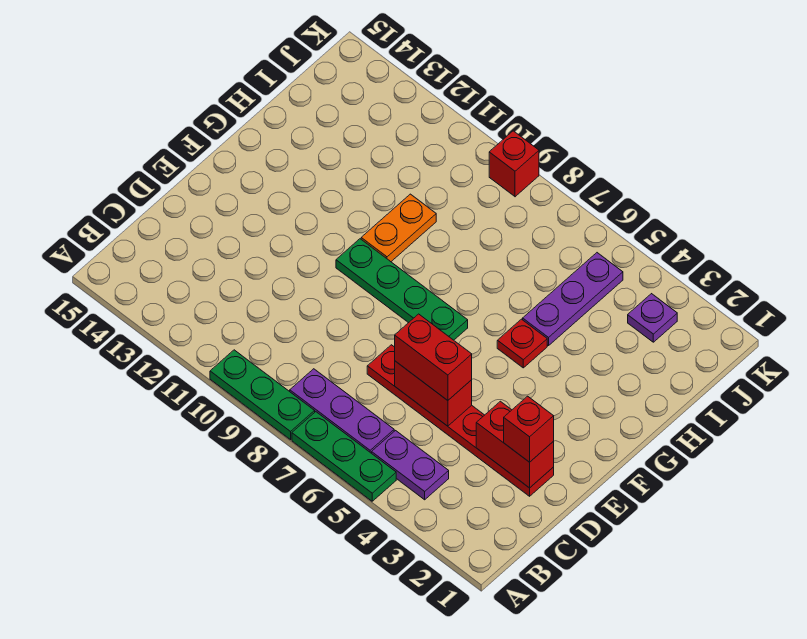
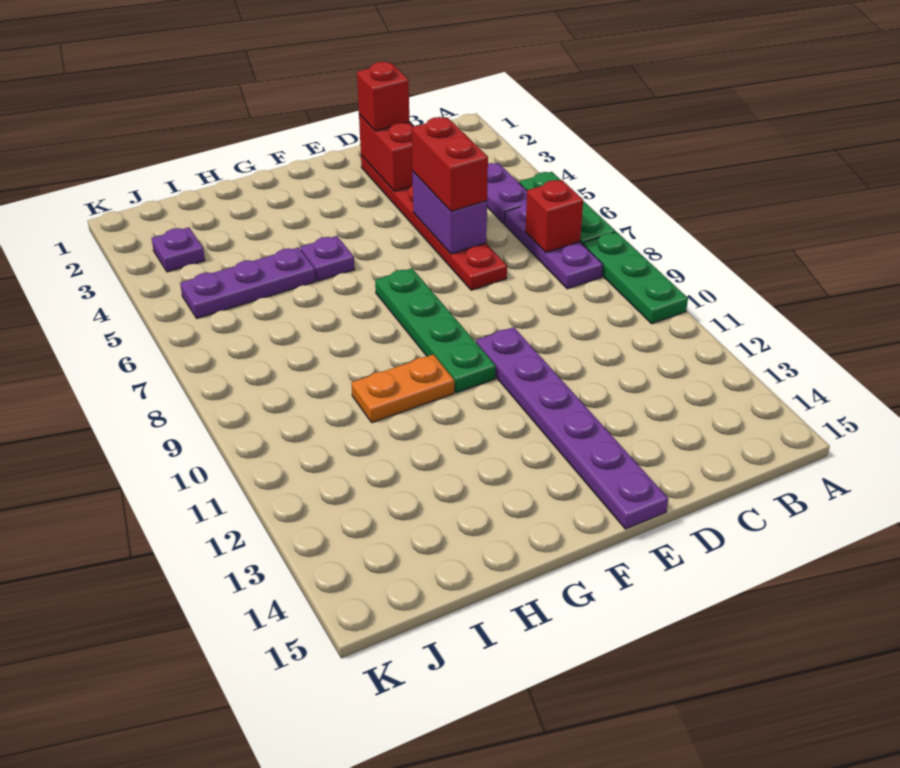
red 1x2 brick [395,361,472,426] -> purple 1x2 brick [413,172,487,254]
none -> purple 1x6 plate [476,327,668,529]
red 1x1 plate [497,319,547,368] -> purple 1x1 plate [300,236,355,281]
red 1x1 brick [489,131,539,197] -> red 1x1 brick moved to [525,180,583,252]

